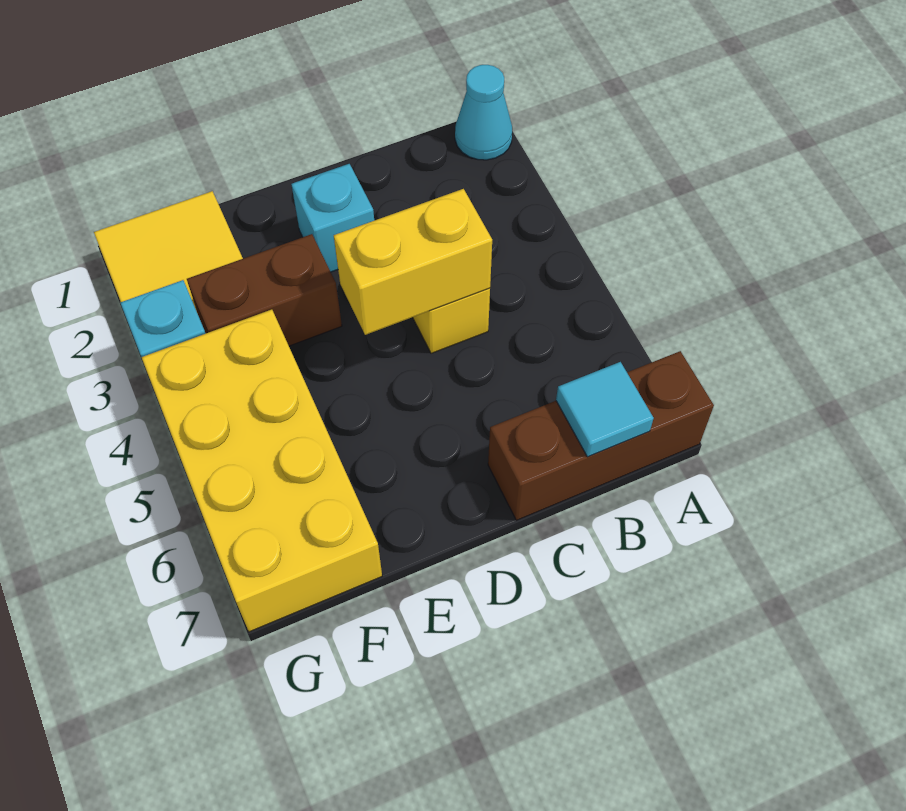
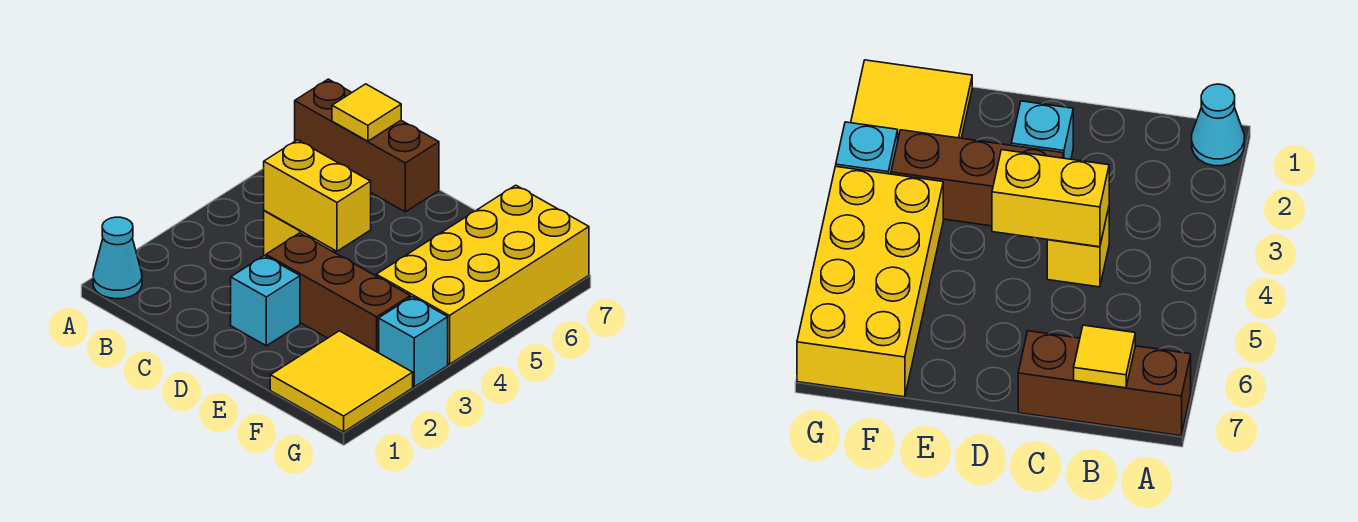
cyan 1x1 tile [556,362,654,457] -> yellow 1x1 tile [332,84,401,141]
brown 1x2 brick [187,234,342,346] -> brown 1x3 brick [266,233,410,353]

